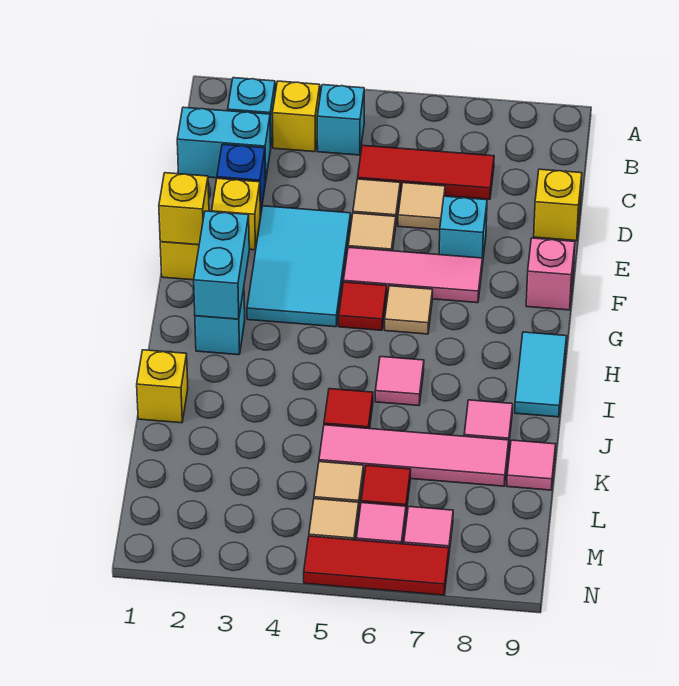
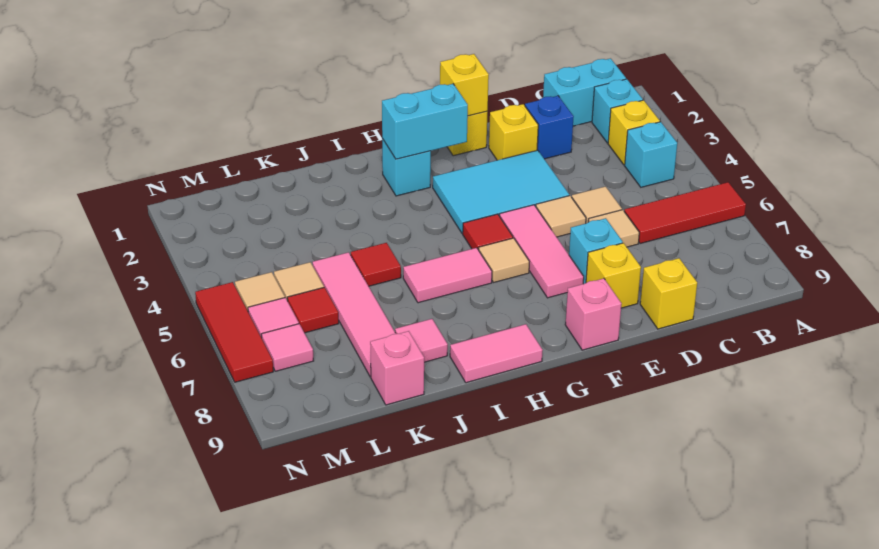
cyan 1x2 brick [177,107,271,180] -> cyan 1x2 brick turned to [543,59,626,126]
red 1x3 tile [358,145,494,199] -> red 1x3 tile turned to [624,182,746,244]
cyan 1x2 tile [515,332,567,417] -> pink 1x2 tile [450,324,543,383]
pink 1x1 tile [375,357,424,406] -> pink 1x2 tile [403,248,492,303]
yellow 1x1 brick [137,350,188,423] -> yellow 1x1 brick moved to [586,243,641,308]
pink 1x1 tile [507,440,556,490] -> pink 1x1 brick [370,331,424,405]

